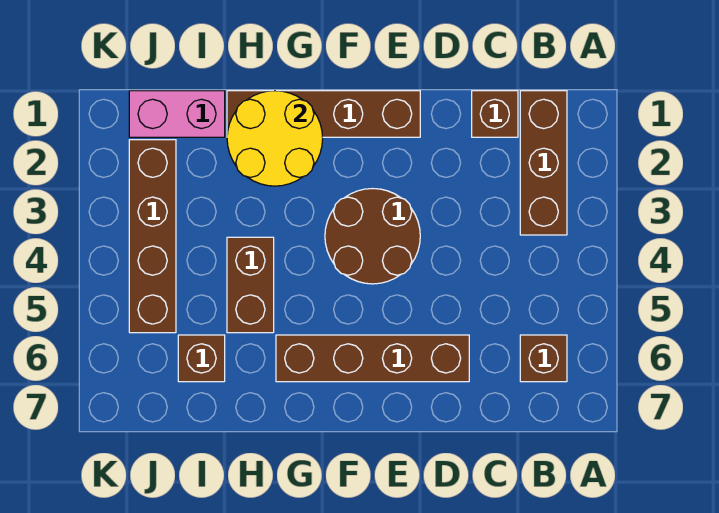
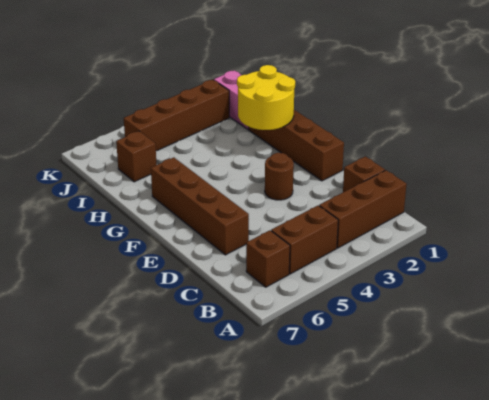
brown 2x2 round brick [325,189,420,284] -> brown 1x1 round brick [265,153,294,200]
brown 1x2 brick [227,237,274,333] -> brown 1x2 brick moved to [271,205,338,274]

